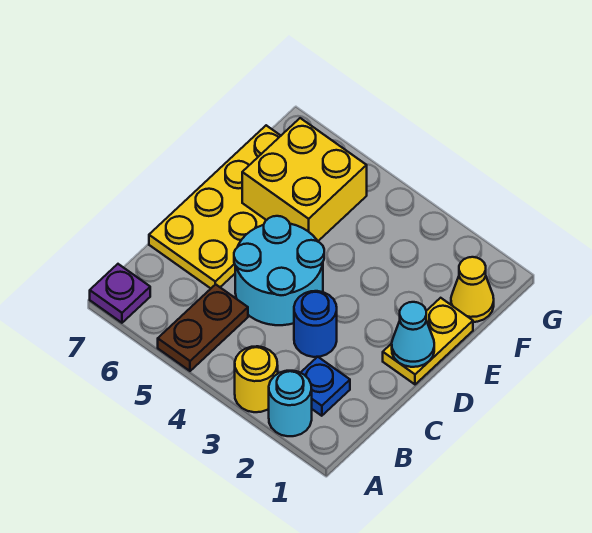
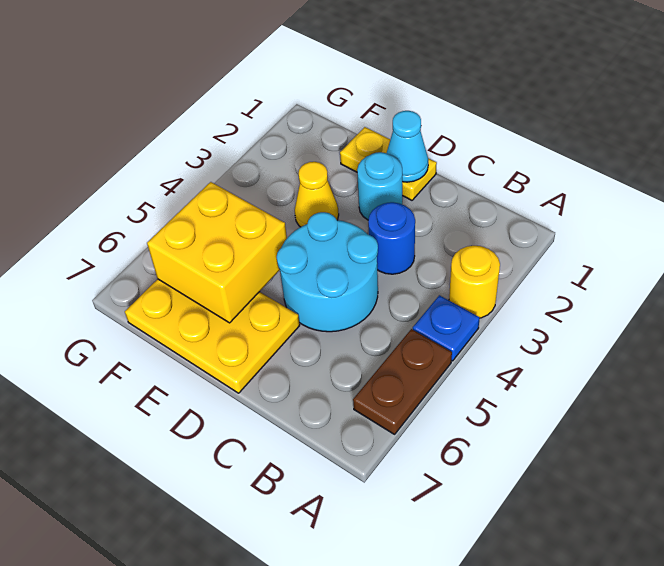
cyan 1x1 round brick [269,371,312,436] -> cyan 1x1 round brick moved to [357,152,402,220]
brown 1x2 plate [158,284,248,371] -> brown 1x2 plate turned to [353,329,452,434]
purple 1x1 plate [90,264,150,323] -> none
blue 1x1 plate [301,357,350,416] -> blue 1x1 plate moved to [413,295,480,361]
yellow 2x4 plate [149,125,281,288] -> yellow 2x3 plate [125,279,300,393]
yellow 1x1 cone [451,257,494,322] -> yellow 1x1 cone moved to [295,162,339,227]

